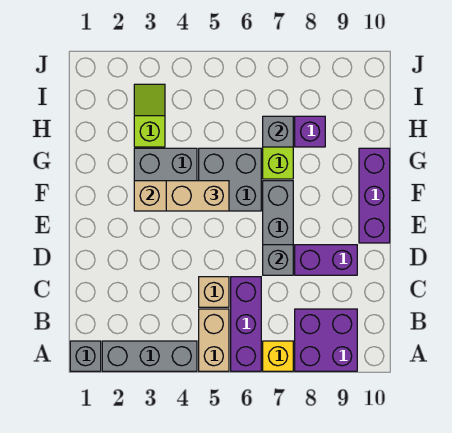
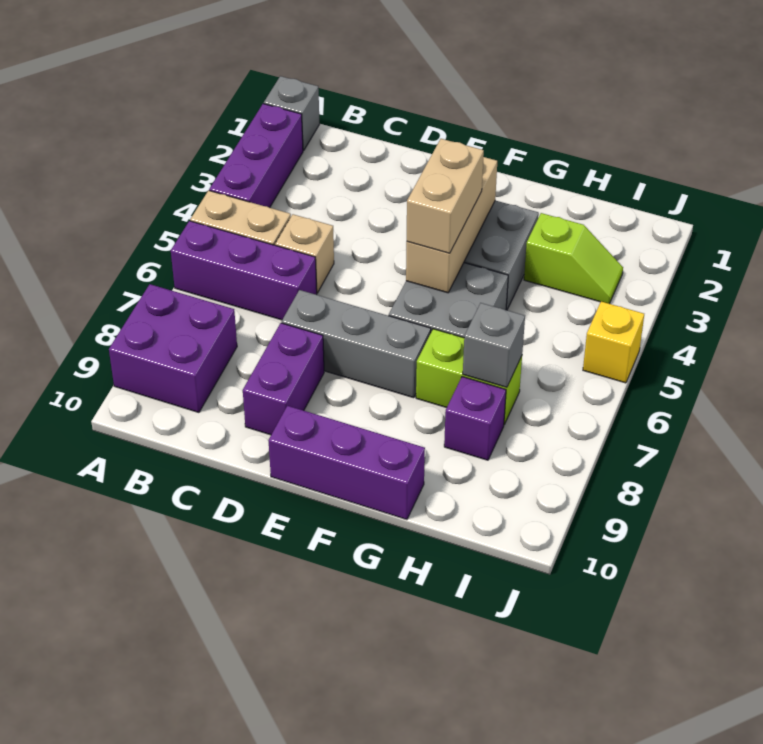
grey 1x3 brick [102,341,197,371] -> purple 1x3 brick [209,104,303,208]
yellow 1x1 brick [263,341,293,371] -> yellow 1x1 brick moved to [583,301,644,383]
grey 1x1 brick [263,245,293,275] -> none

